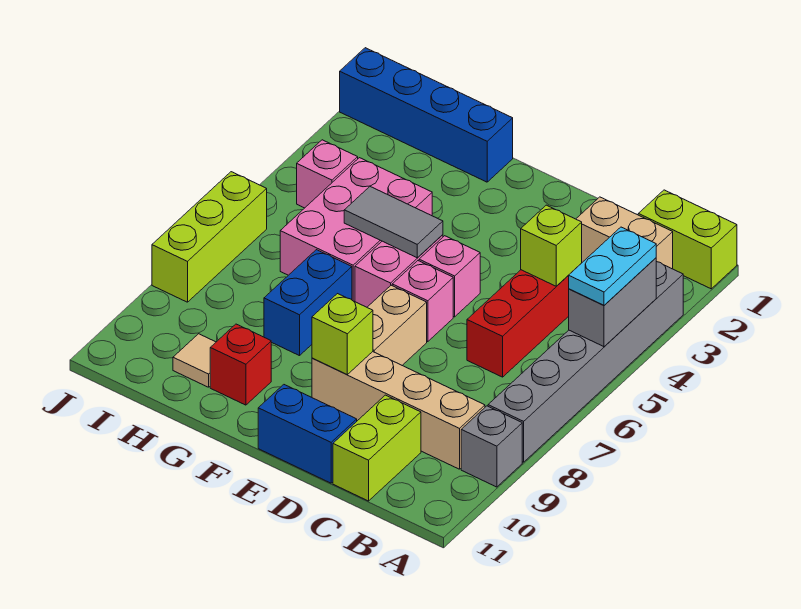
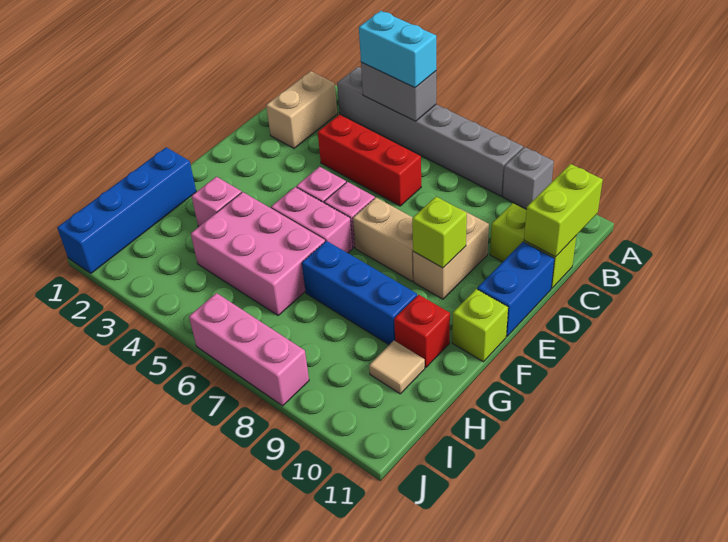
lime 1x2 brick [638,190,737,289] -> lime 1x2 brick moved to [524,164,603,257]
cyan 1x2 plate [569,227,656,305] -> cyan 1x2 brick [359,11,436,88]
tan 1x4 brick [312,352,485,469] -> tan 1x2 brick [413,208,489,299]
lime 1x1 brick [521,205,582,286] -> lime 1x1 brick moved to [452,289,508,362]
grey 1x2 tile [344,187,443,258] -> none
blue 1x2 brick [264,250,352,356] -> blue 1x3 brick [302,241,417,345]
pink 1x1 brick [297,140,358,208] -> pink 1x1 brick moved to [191,177,242,227]
lime 1x3 brick [152,172,267,302] -> pink 1x3 brick [189,293,309,406]

